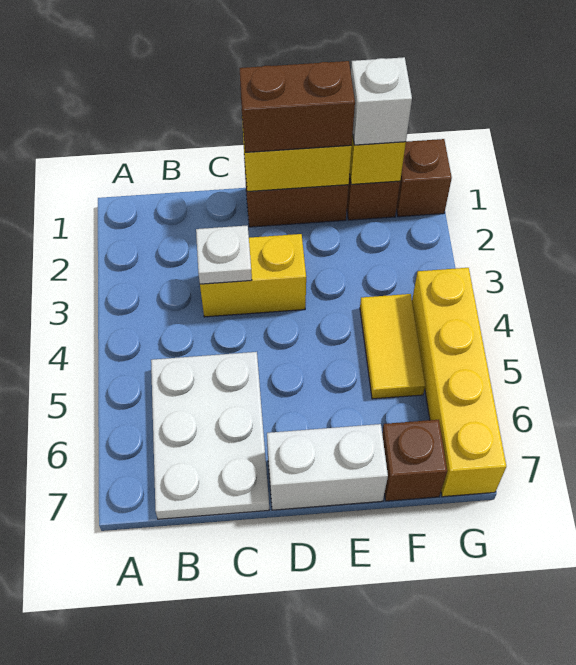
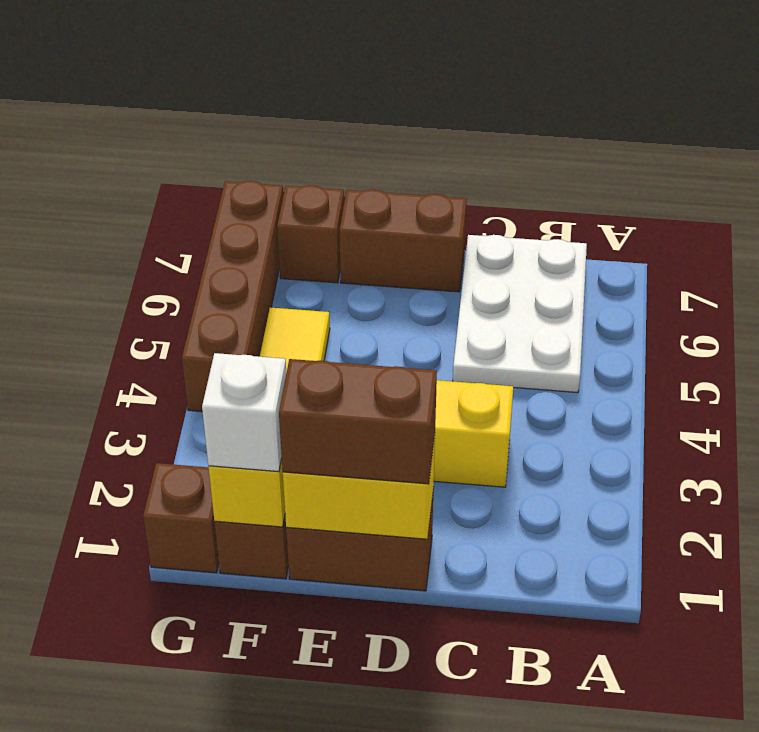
white 1x1 plate [196,226,252,284] -> none
white 1x2 brick [267,424,388,510] -> brown 1x2 brick [339,190,467,292]
yellow 1x4 brick [412,268,506,497] -> brown 1x4 brick [182,181,283,412]

